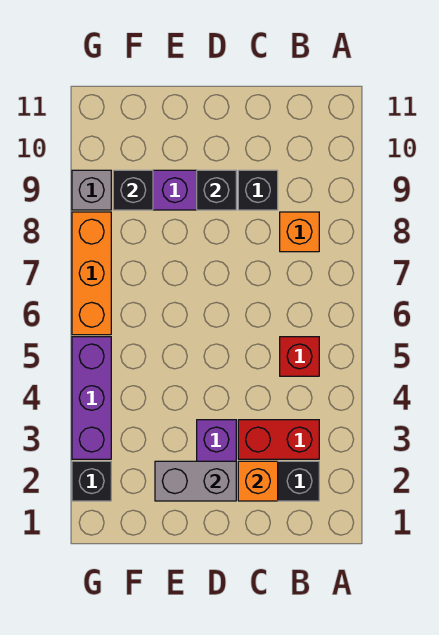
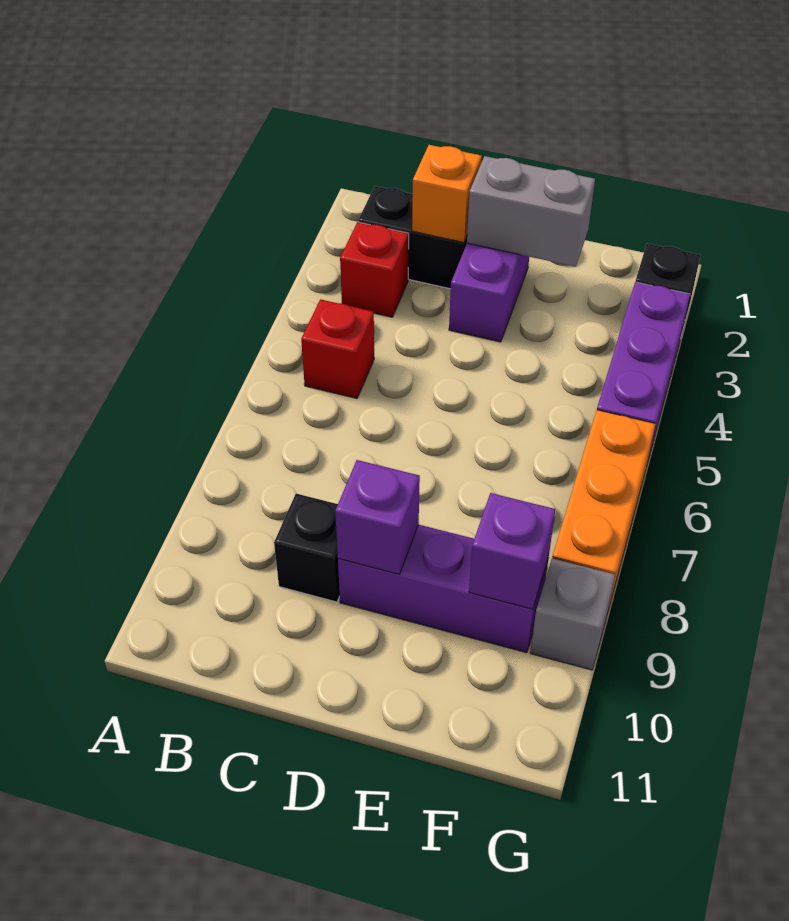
red 1x2 brick [238,420,319,459] -> red 1x1 brick [340,222,409,317]
orange 1x1 brick [280,212,319,252] -> none
black 1x1 brick [197,170,236,210] -> purple 1x1 brick [335,460,420,574]
black 1x1 brick [113,170,153,210] -> purple 1x1 brick [469,493,555,609]

